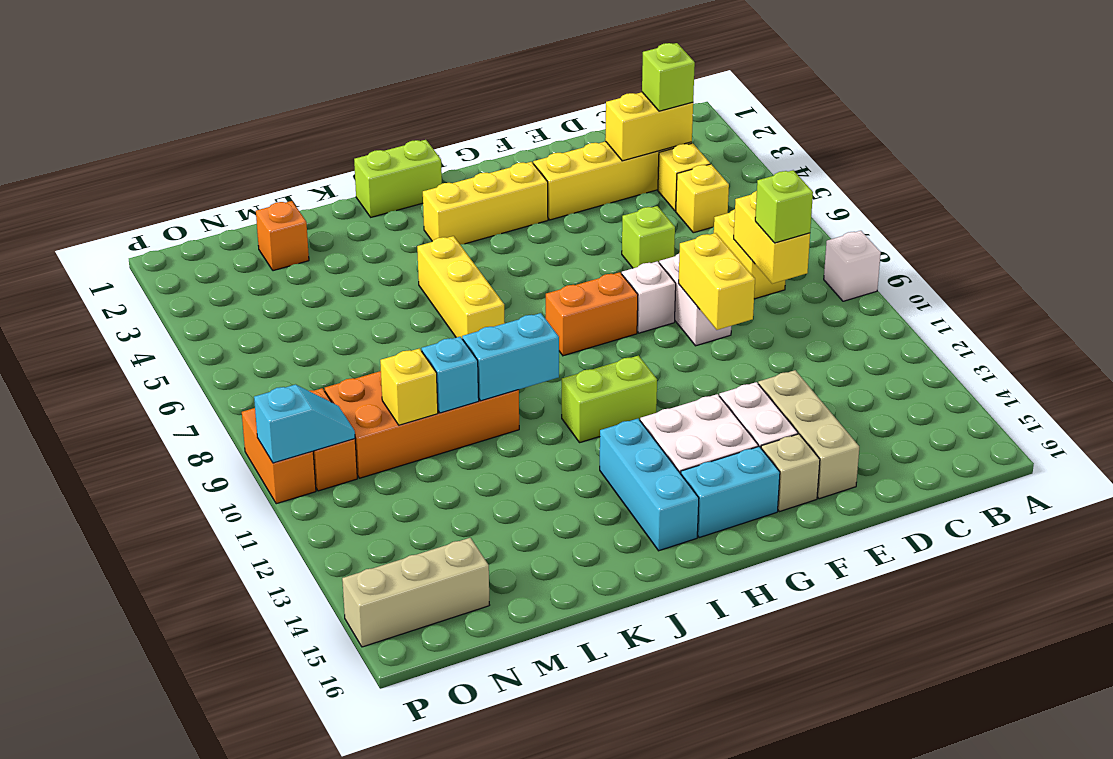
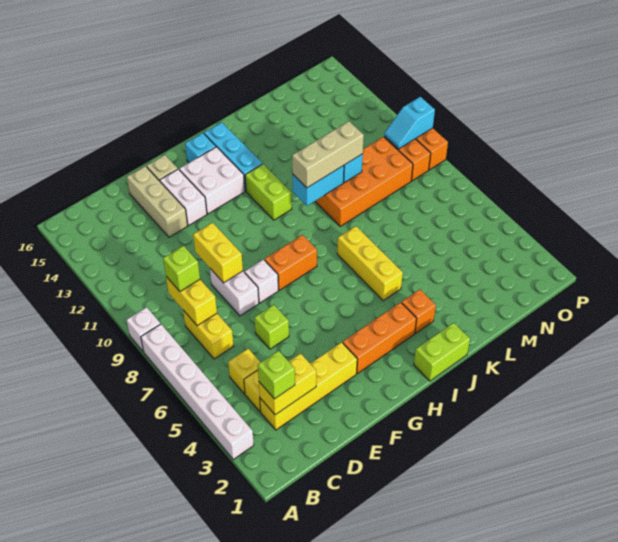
none -> white 1x6 brick [141,324,254,459]
yellow 1x3 brick [423,162,548,245] -> orange 1x3 brick [343,302,417,374]
cyan 1x2 brick [681,446,780,537] -> cyan 1x1 brick [185,133,216,162]
lime 1x2 brick [562,356,657,443] -> lime 1x2 brick turned to [245,164,292,220]
orange 1x1 brick [256,201,309,271] -> orange 1x1 brick moved to [402,289,436,333]
yellow 1x1 brick [380,348,438,425] -> none
tan 1x3 brick [342,538,489,647] -> tan 1x3 brick moved to [292,121,364,188]

